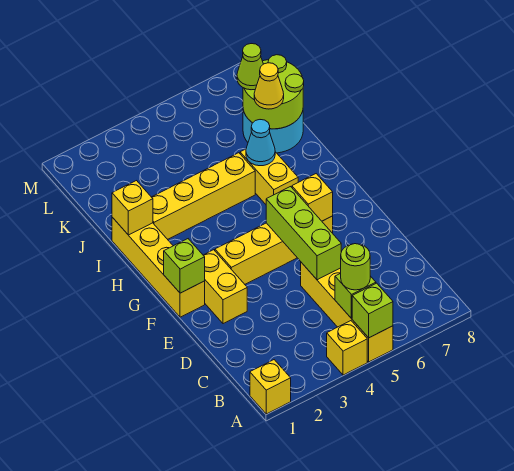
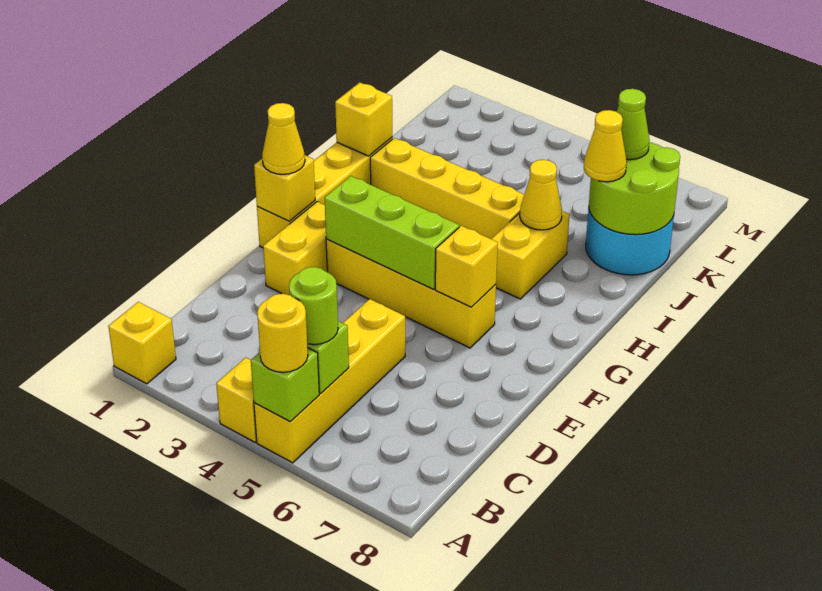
none -> yellow 1x1 round brick [257,294,308,372]
lime 1x3 brick [266,187,341,280] -> lime 1x3 brick turned to [325,176,459,289]
lime 1x1 brick [164,239,205,293] -> yellow 1x1 brick [254,155,315,221]
none -> yellow 1x1 cone [262,103,305,174]
cyan 1x1 cone [246,120,275,166] -> yellow 1x1 cone [520,160,562,230]

